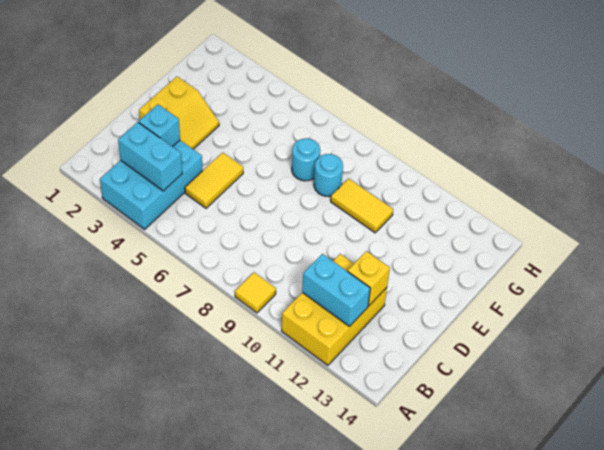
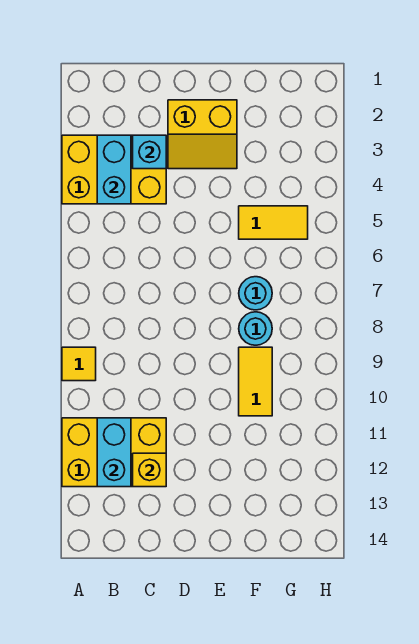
cyan 2x3 brick [100,140,203,229] -> yellow 2x3 brick [62,135,166,204]
yellow 1x2 tile [185,152,243,208] -> yellow 1x2 tile moved to [239,206,308,239]

